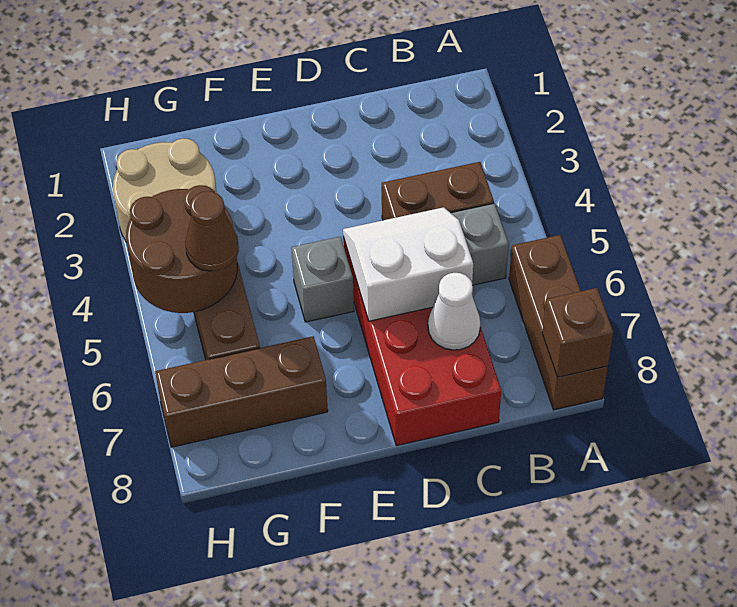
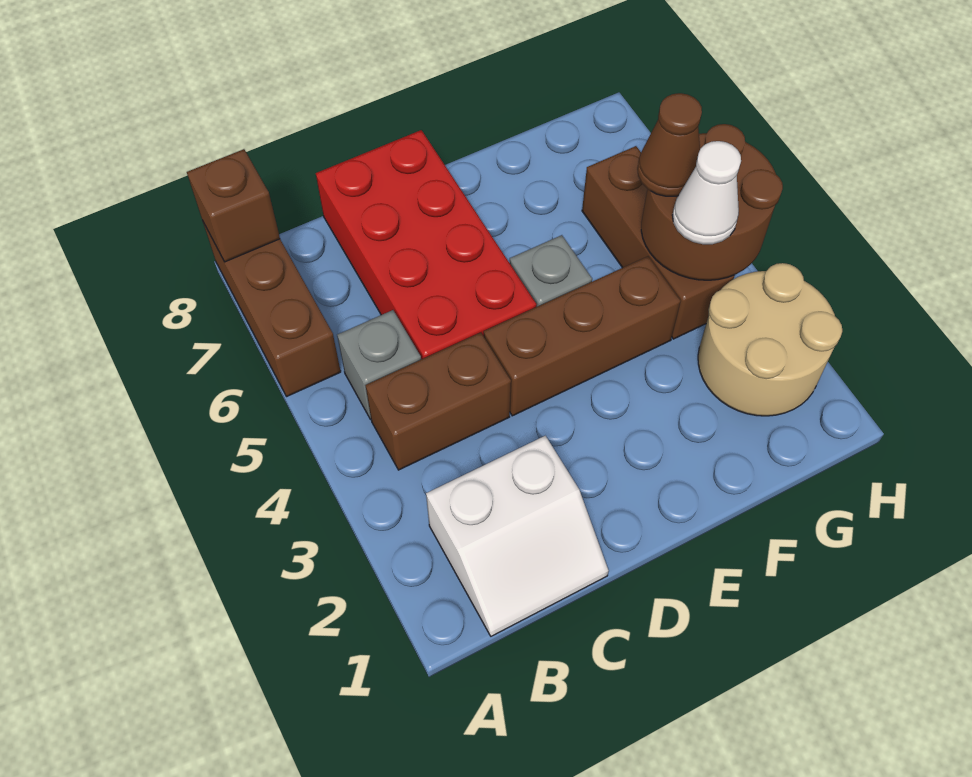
white 2x2 slope [343,207,473,321] -> white 2x2 slope moved to [426,436,609,636]
white 1x1 cone [428,273,480,350] -> white 1x1 cone moved to [672,141,741,244]
brown 1x3 brick [155,336,328,447] -> brown 1x3 brick moved to [484,256,681,416]

